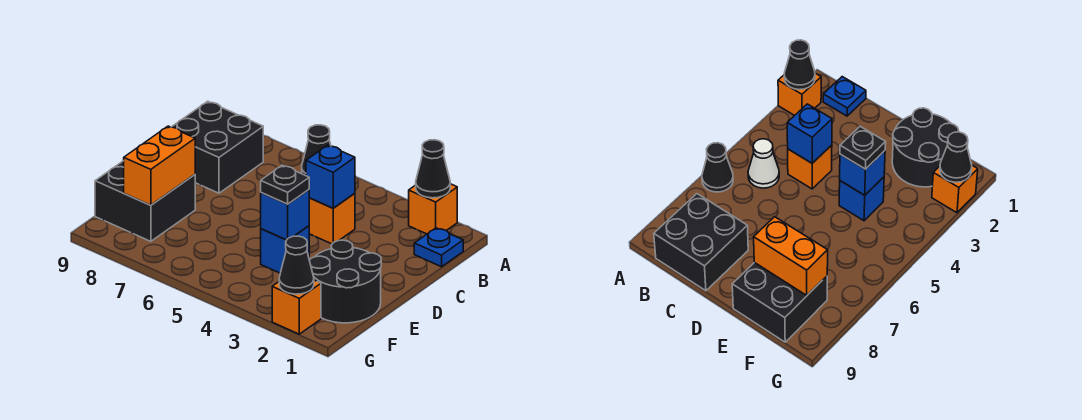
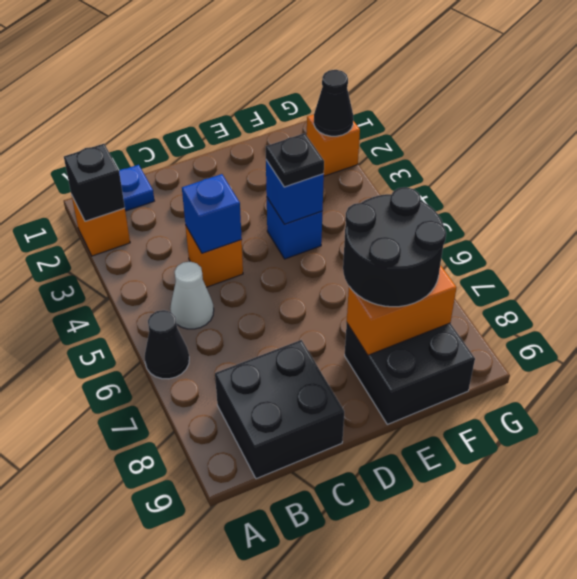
black 1x1 cone [416,140,450,198] -> black 1x1 brick [64,144,125,221]
black 2x2 round brick [309,240,381,323] -> black 2x2 round brick moved to [343,187,446,307]

